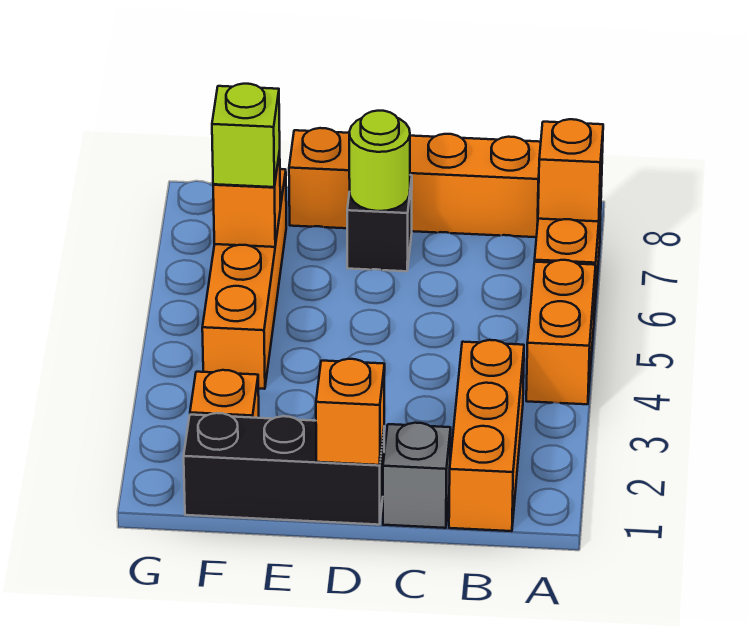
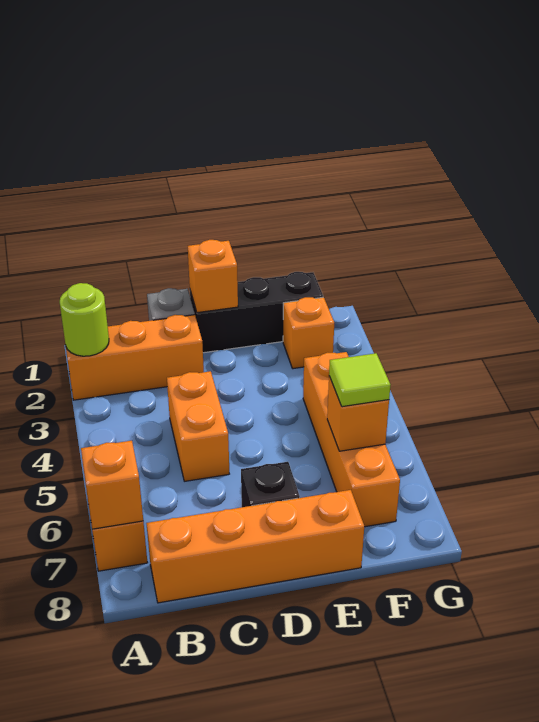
orange 1x2 brick [526,260,596,404] -> orange 1x2 brick moved to [167,371,229,481]
orange 1x3 brick [449,340,524,531] -> orange 1x3 brick turned to [66,315,204,400]
lime 1x1 round brick [349,111,410,211] -> lime 1x1 round brick moved to [60,283,109,356]
lime 1x1 brick [212,84,280,187] -> lime 1x1 tile [329,353,390,407]

